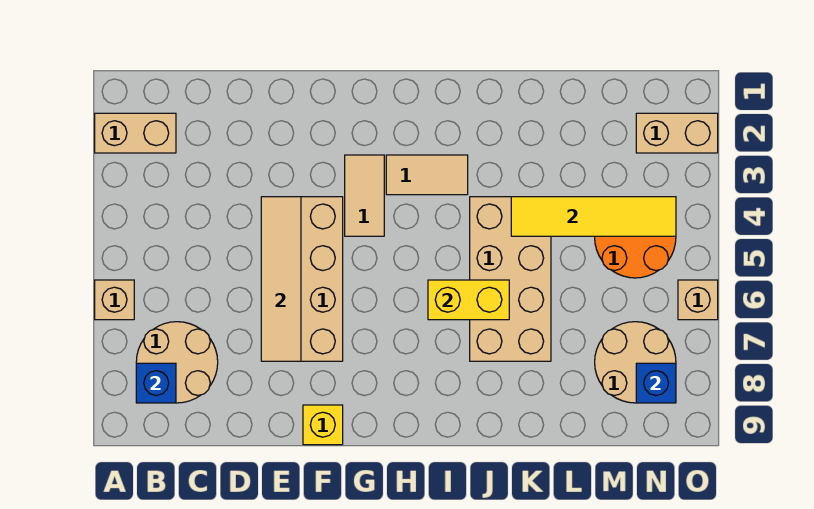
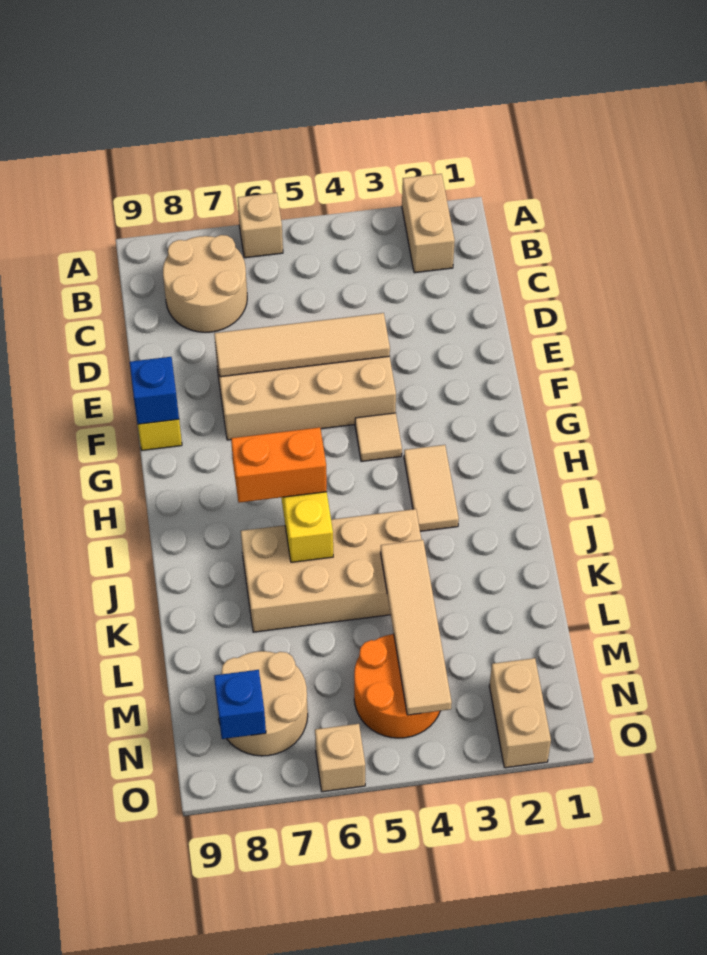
blue 1x1 brick [136,363,176,403] -> blue 1x1 brick moved to [130,357,179,424]
tan 1x2 tile [345,155,384,236] -> tan 1x1 tile [355,413,402,461]
none -> orange 1x2 brick [231,427,327,503]
yellow 1x4 tile [511,197,676,236] -> tan 1x4 tile [381,540,452,715]

